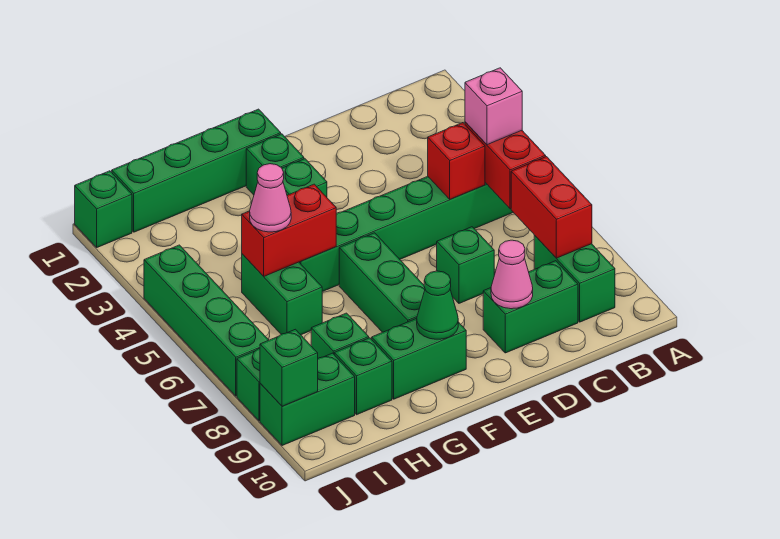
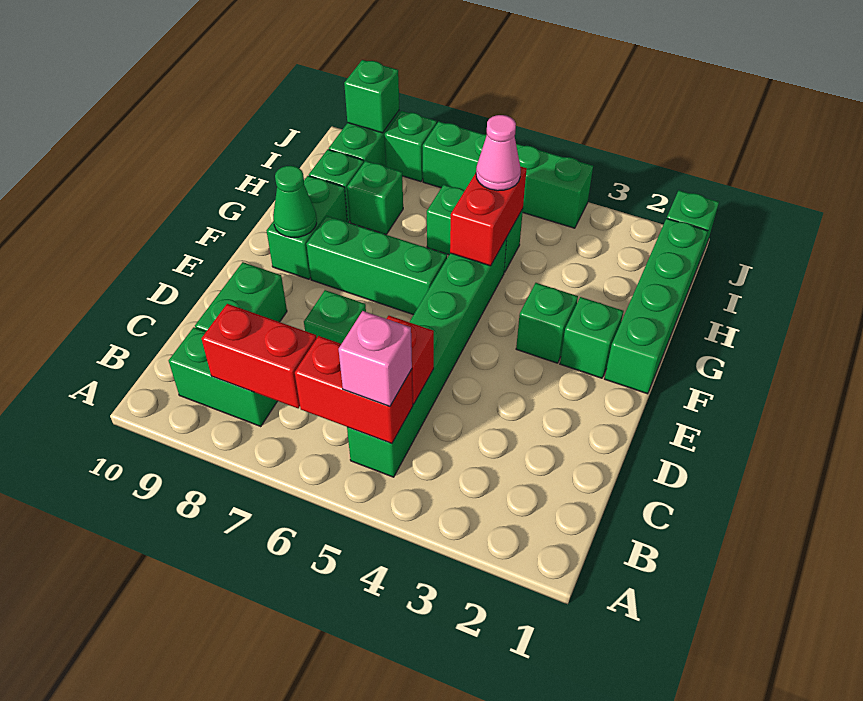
pink 1x1 cone [491,240,533,309] -> none

